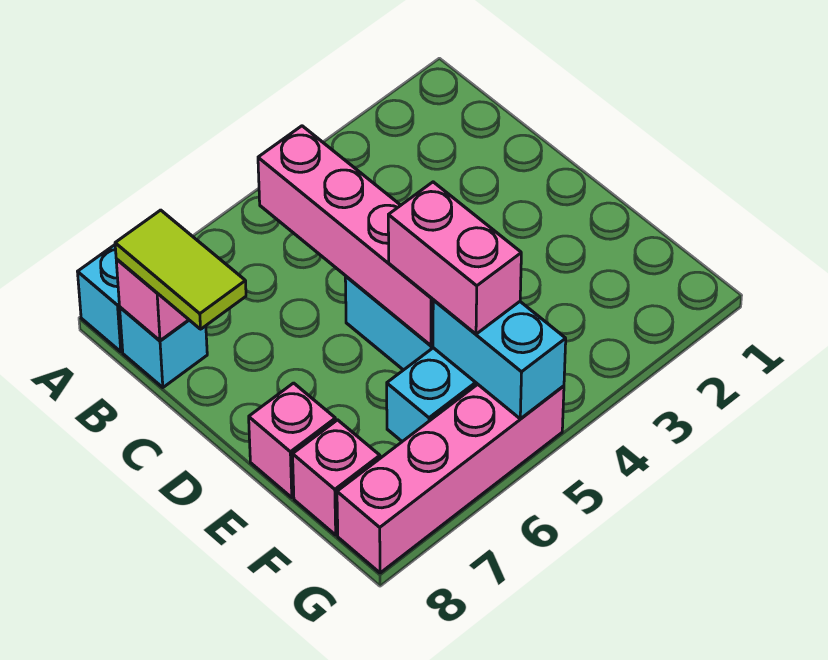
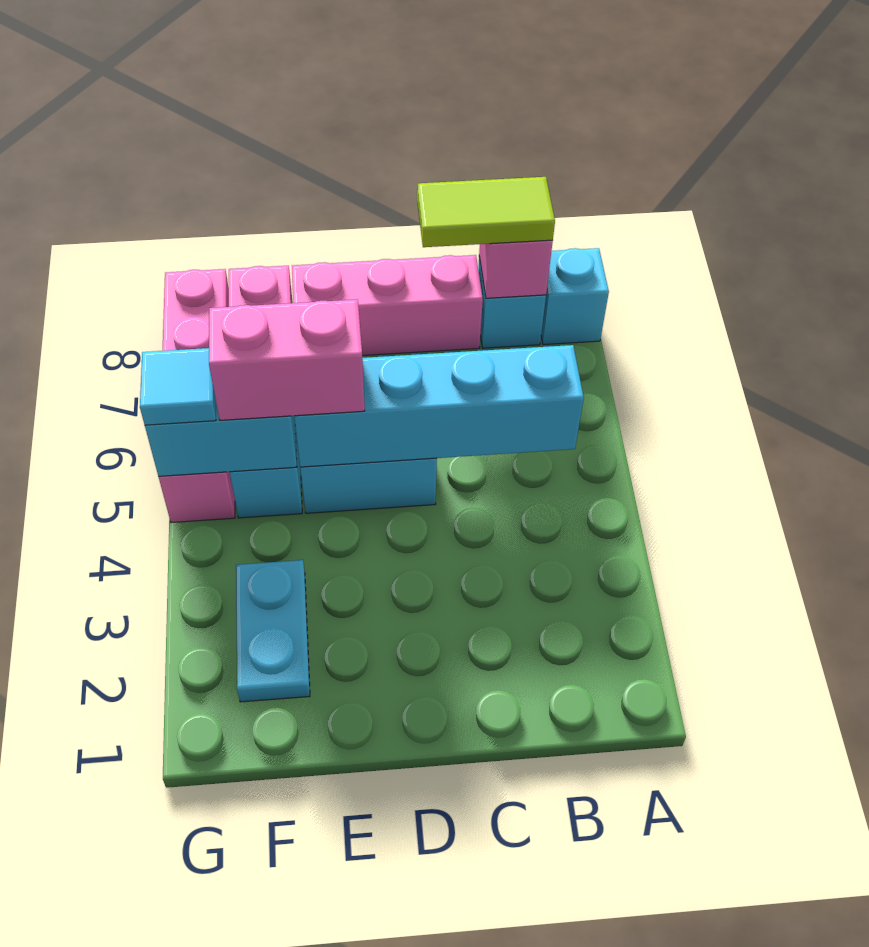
pink 1x4 brick [258,126,433,345] -> cyan 1x4 brick [294,345,584,467]
pink 1x1 brick [249,383,336,497] -> pink 1x3 brick [292,255,483,356]
none -> cyan 1x2 plate [236,560,310,702]
none -> cyan 1x1 tile [140,348,216,425]

